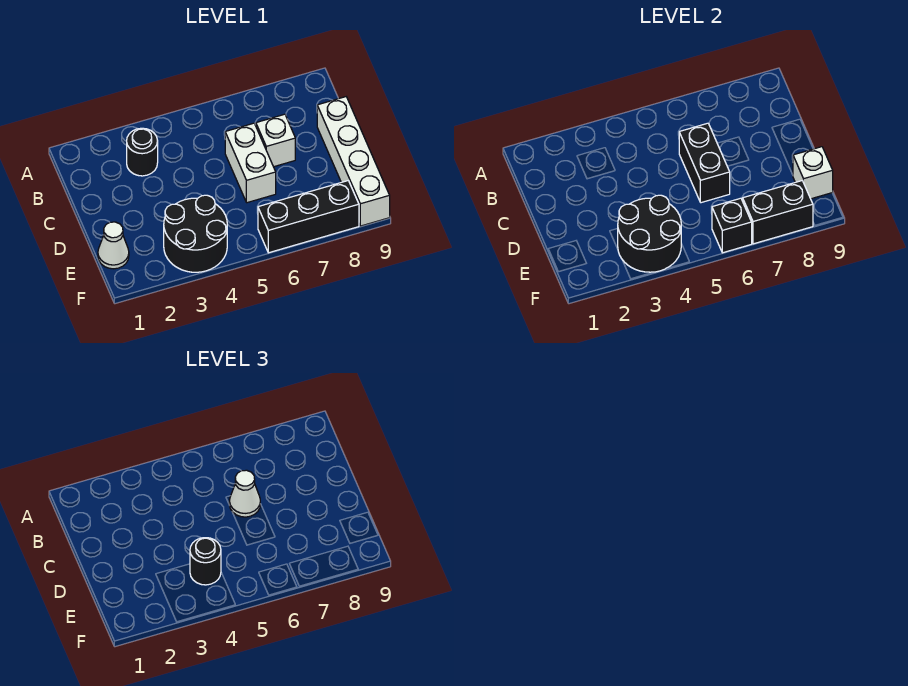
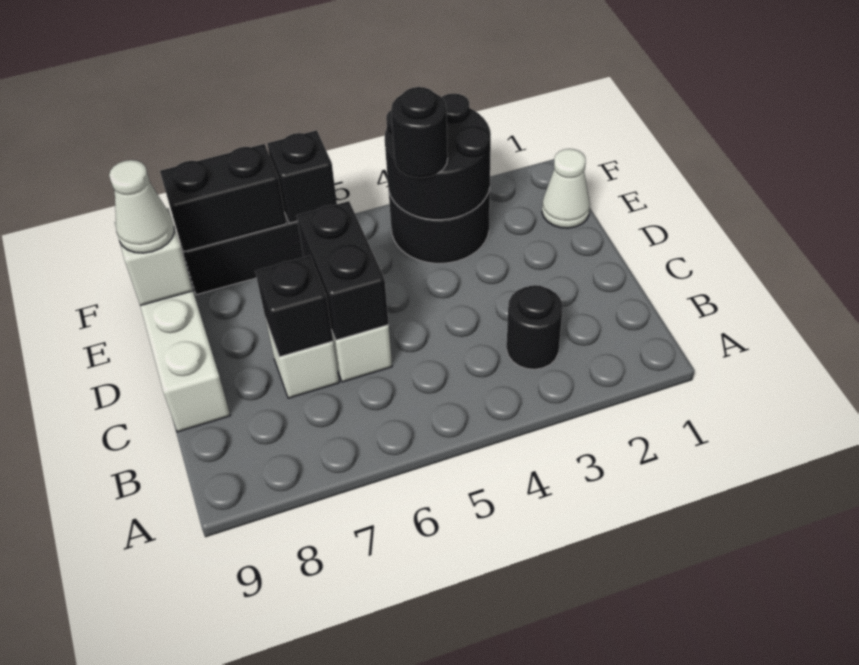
white 1x1 cone [229,470,260,517] -> white 1x1 cone moved to [109,160,174,253]
none -> black 1x1 brick [255,256,333,357]

